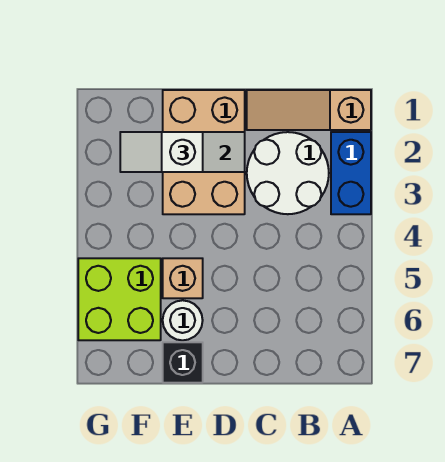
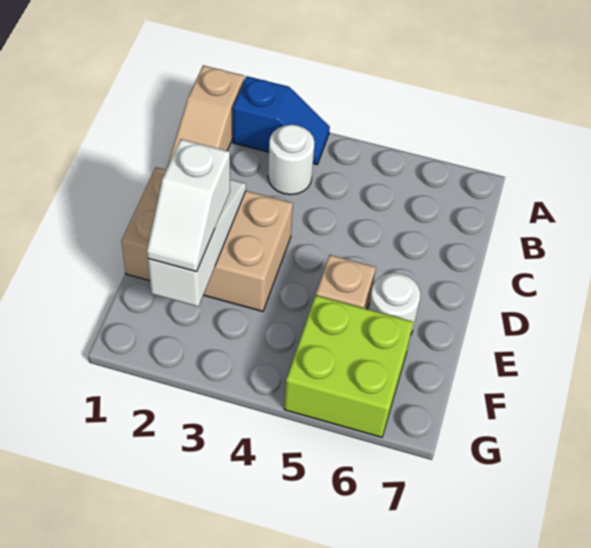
blue 1x2 brick [331,132,371,214] -> blue 1x2 slope [233,76,330,165]
white 2x2 round brick [247,132,329,214] -> white 1x1 round brick [268,125,315,195]
black 1x1 brick [163,342,203,383] -> none

